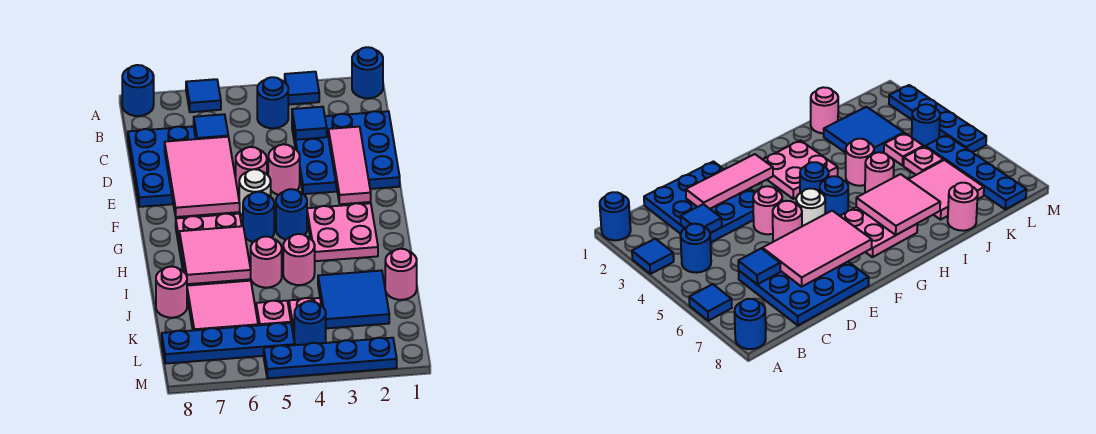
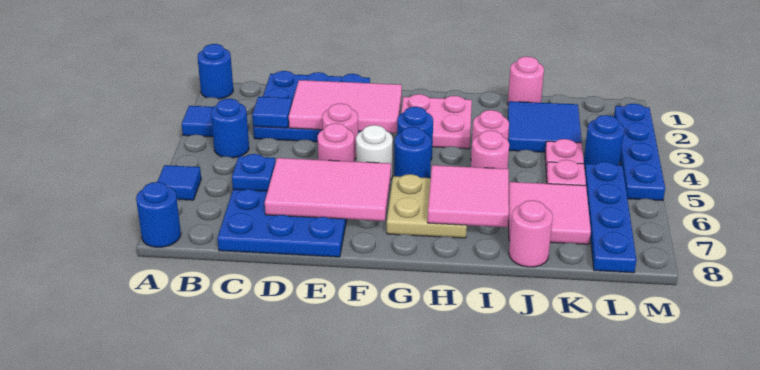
blue 1x1 tile [194,114,228,139] -> blue 1x1 plate [232,154,275,191]
pink 1x3 tile [329,127,371,204] -> pink 2x3 tile [289,80,402,133]
pink 2x2 plate [176,214,242,271] -> tan 2x2 plate [387,174,467,238]

